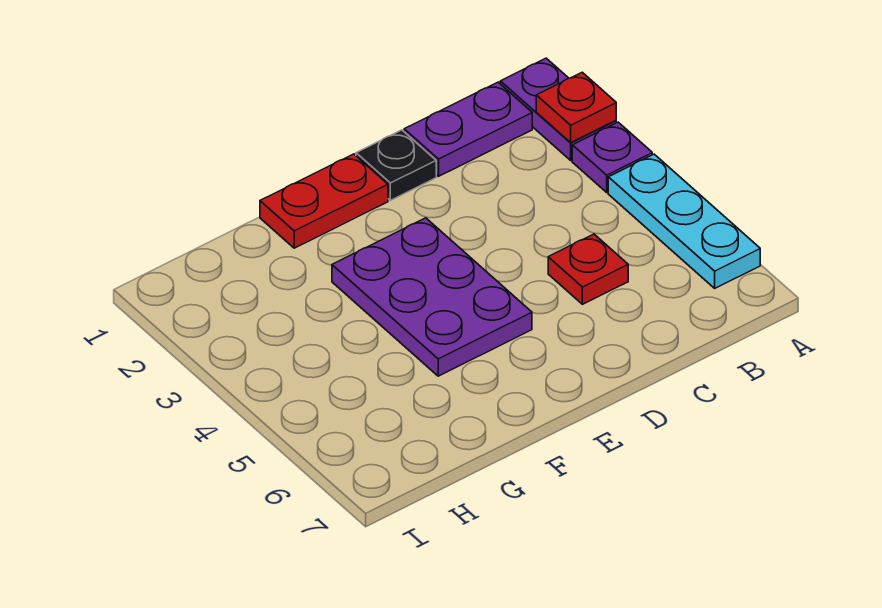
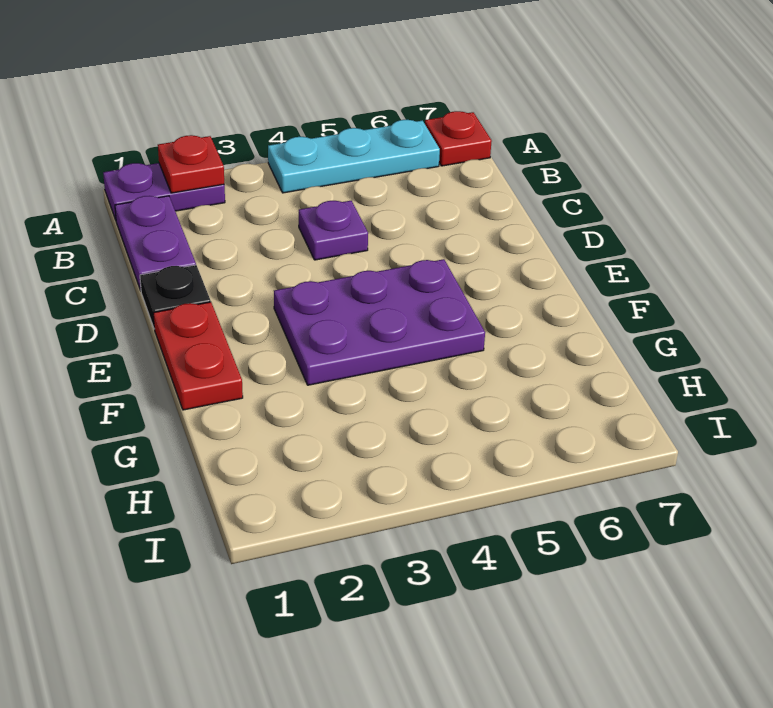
purple 1x1 plate [572,122,652,192] -> purple 1x1 plate moved to [299,201,368,260]
red 1x1 plate [548,234,628,304] -> red 1x1 plate moved to [425,111,492,166]

